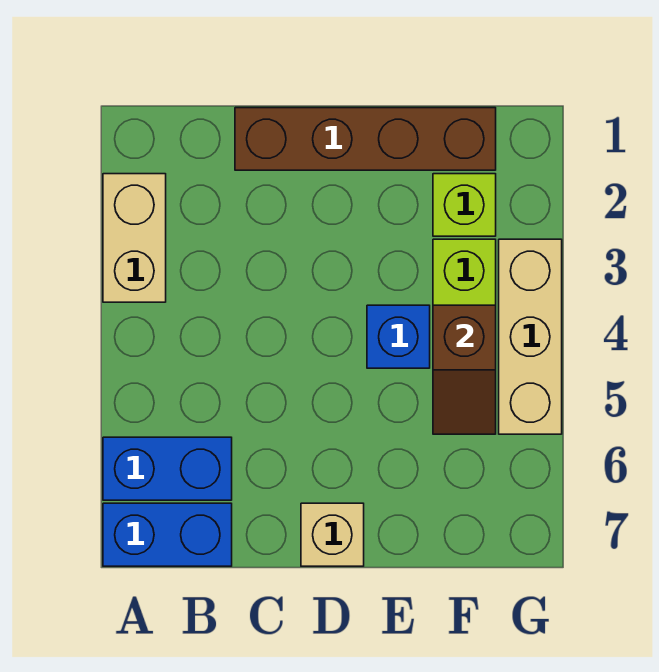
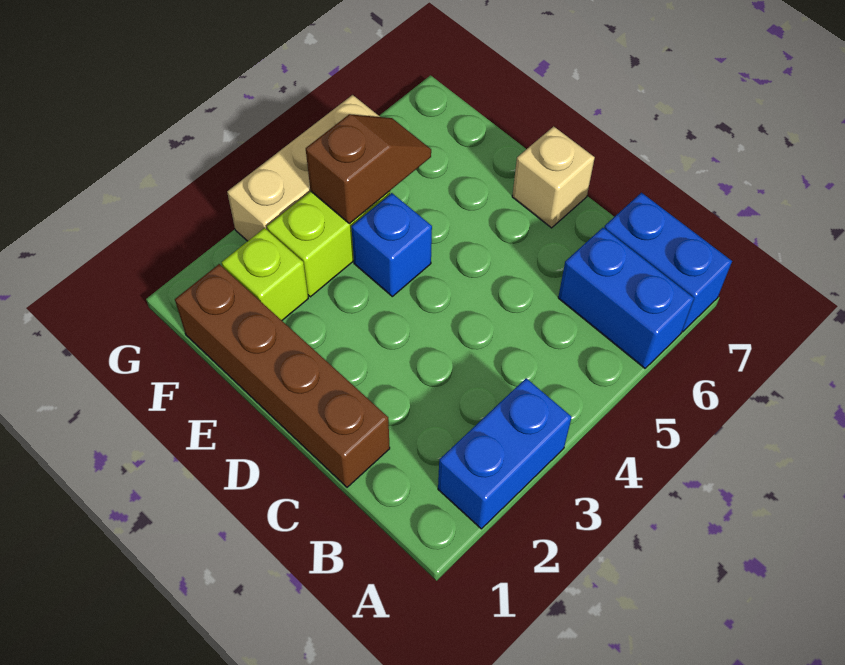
tan 1x2 brick [103,174,166,302] -> blue 1x2 brick [438,378,572,529]

